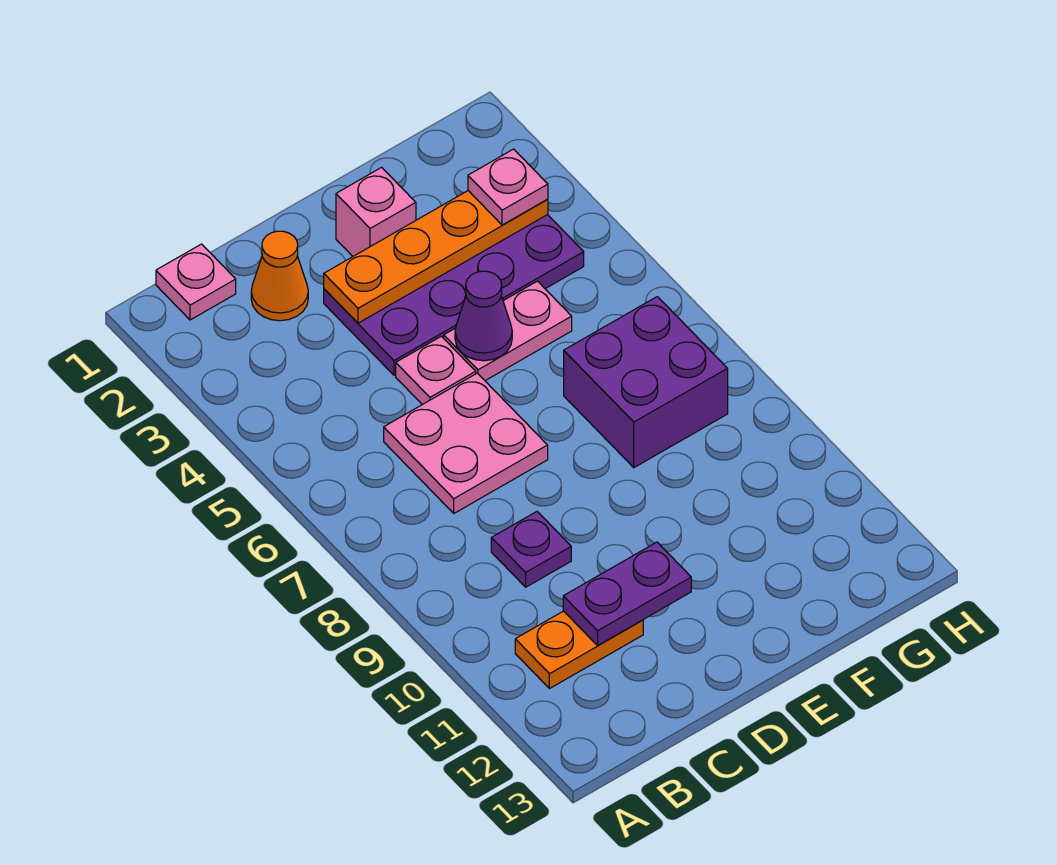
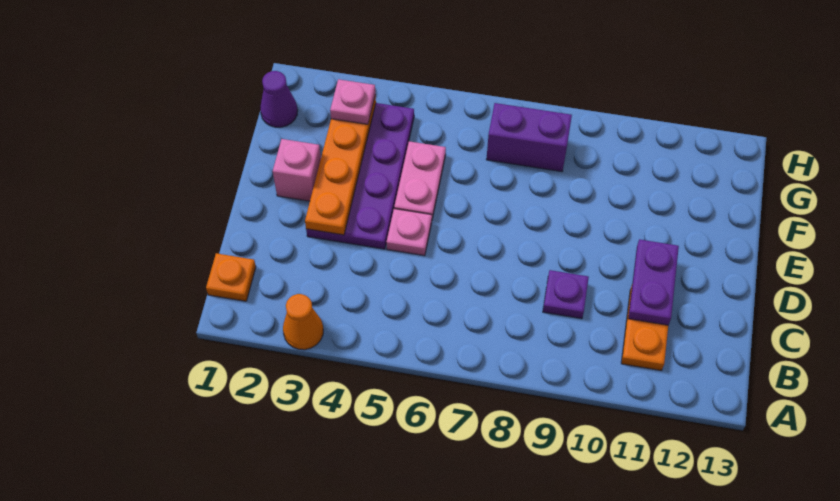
pink 1x1 plate [156,244,236,320] -> orange 1x1 plate [206,253,256,301]
orange 1x1 cone [251,231,308,321] -> orange 1x1 cone moved to [283,294,323,350]
pink 2x2 plate [384,373,548,513] -> none
purple 1x1 cone [455,271,512,361] -> purple 1x1 cone moved to [260,71,298,127]
purple 2x2 brick [564,297,728,468] -> purple 1x2 brick [486,103,572,172]

